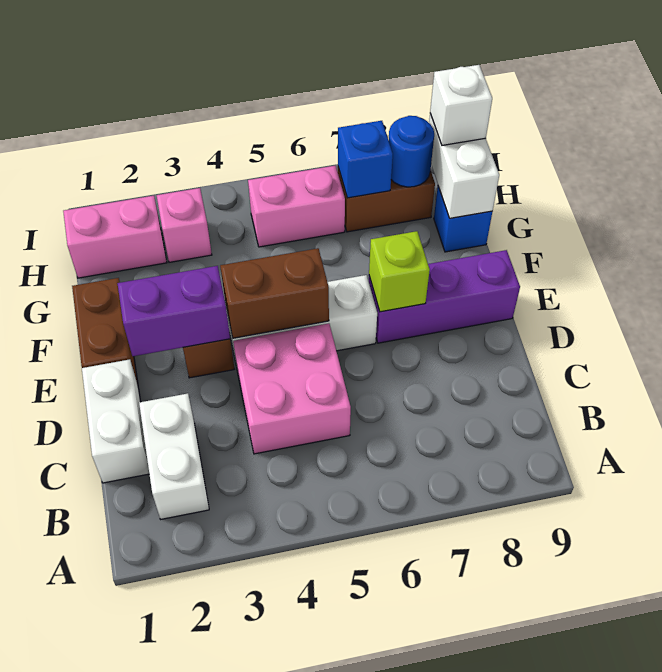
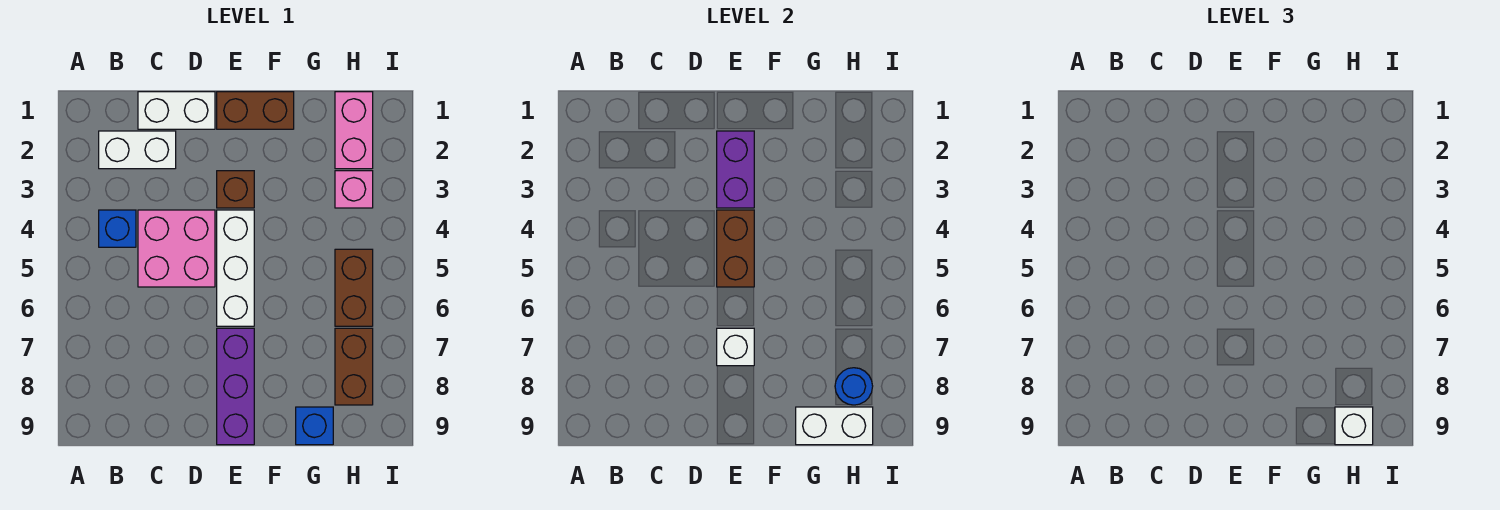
lime 1x1 brick [369,231,430,312] -> white 1x1 brick [717,328,754,366]
pink 1x2 brick [248,166,345,247] -> brown 1x2 brick [335,249,373,326]
blue 1x1 brick [338,121,393,198] -> blue 1x1 brick moved to [99,210,136,247]

